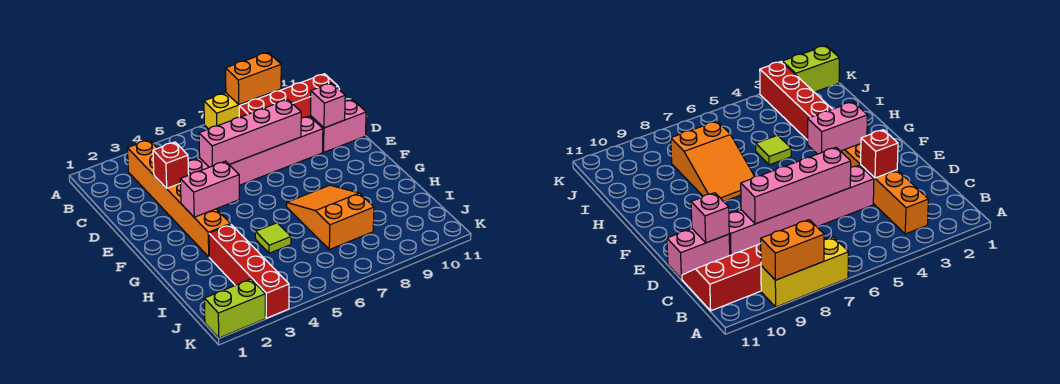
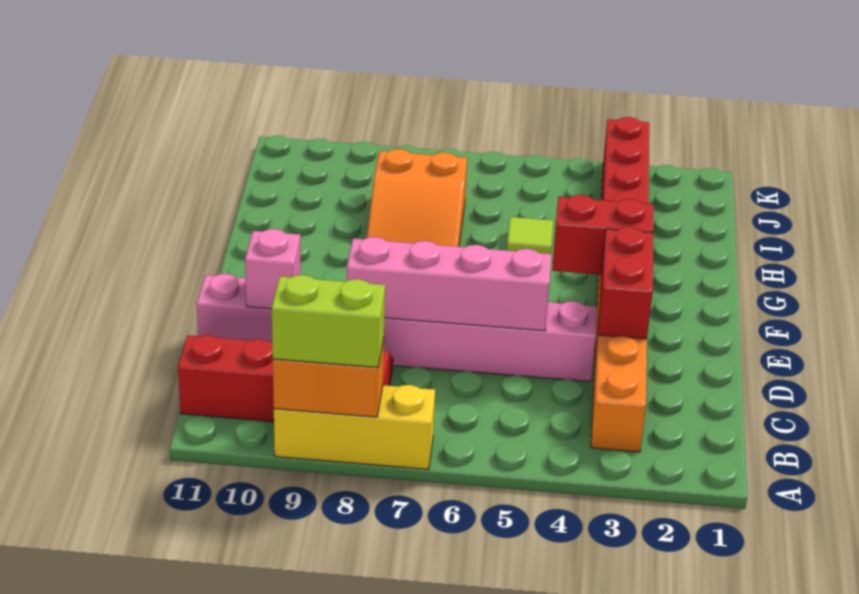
red 1x1 brick [153,142,189,188] -> red 1x2 brick [599,227,653,339]
pink 1x2 brick [180,161,239,217] -> red 1x2 brick [552,195,653,275]
lime 1x2 brick [204,279,265,338] -> lime 1x2 brick moved to [272,275,385,368]

